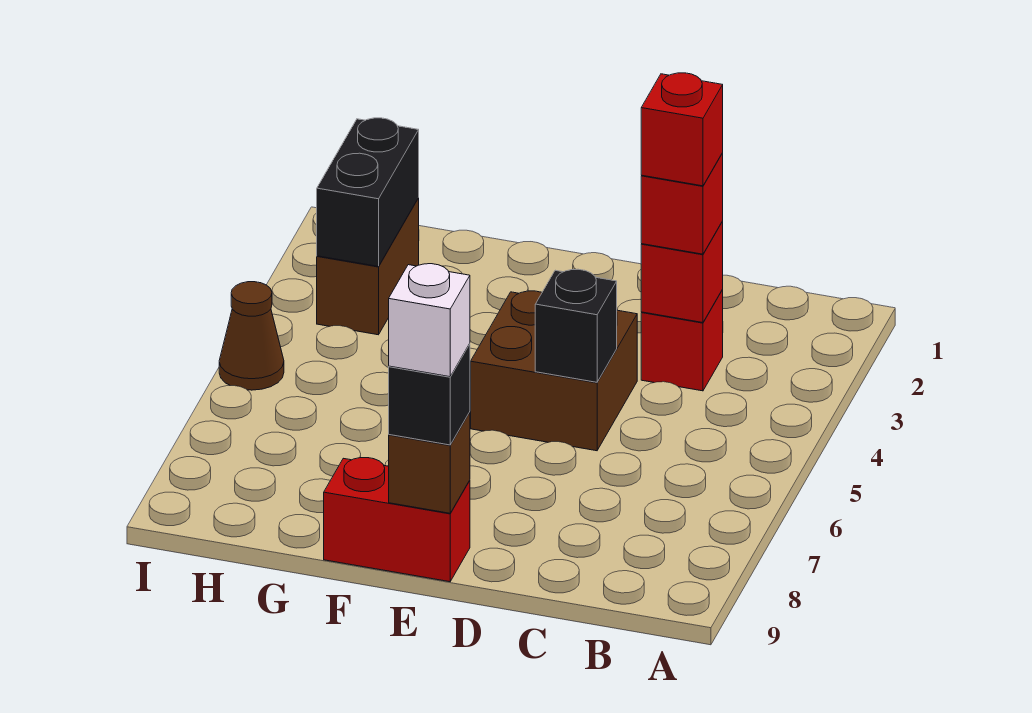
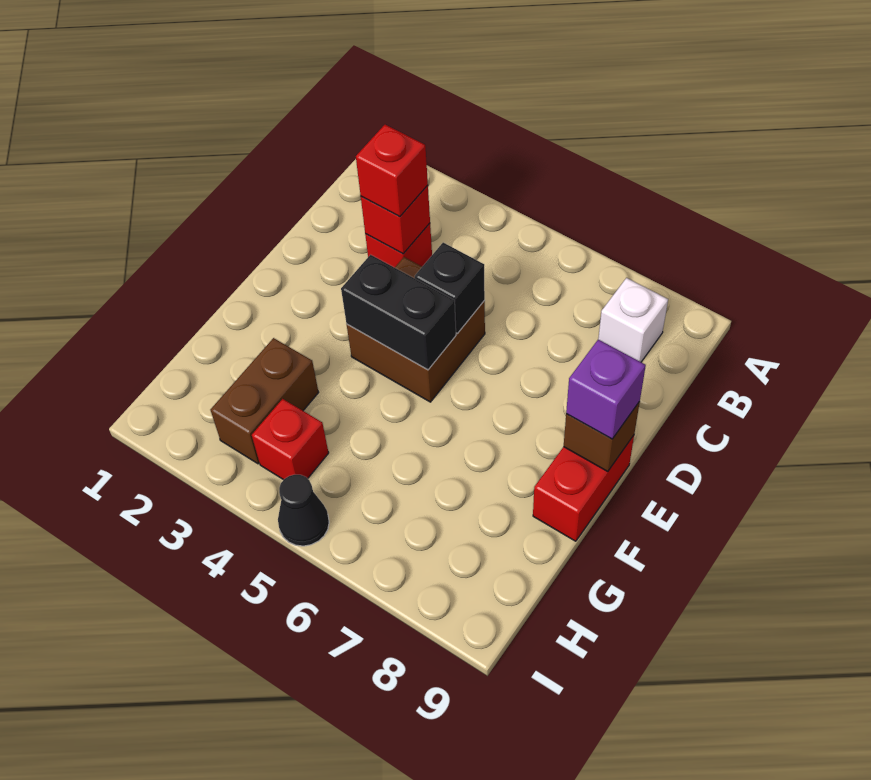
red 1x1 brick [641,73,723,186] -> red 1x1 brick moved to [252,399,329,480]
black 1x1 brick [389,344,470,445] -> purple 1x1 brick [566,340,646,439]
white 1x1 brick [389,264,470,377] -> white 1x1 brick moved to [598,278,668,362]
brown 1x2 brick [317,198,419,335] -> brown 1x2 brick turned to [210,338,319,464]
black 1x2 brick [317,118,419,266] -> black 1x2 brick moved to [341,255,456,370]
brown 1x1 cone [219,282,284,390] -> black 1x1 cone [278,475,329,546]

